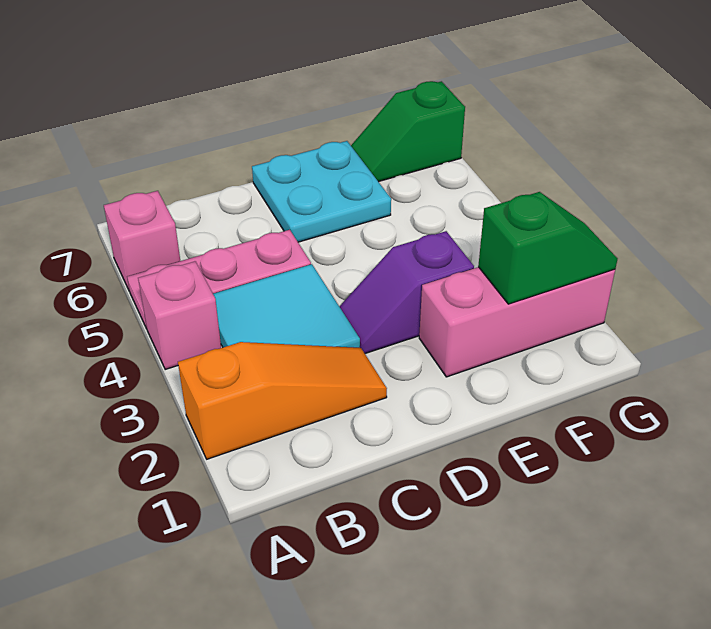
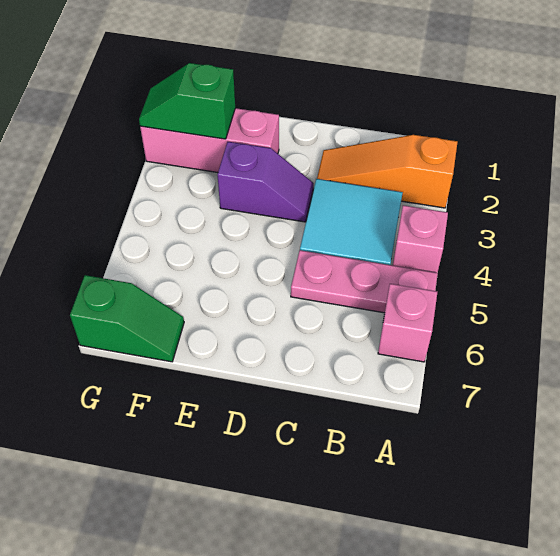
cyan 2x2 plate [252,141,391,242] -> none

